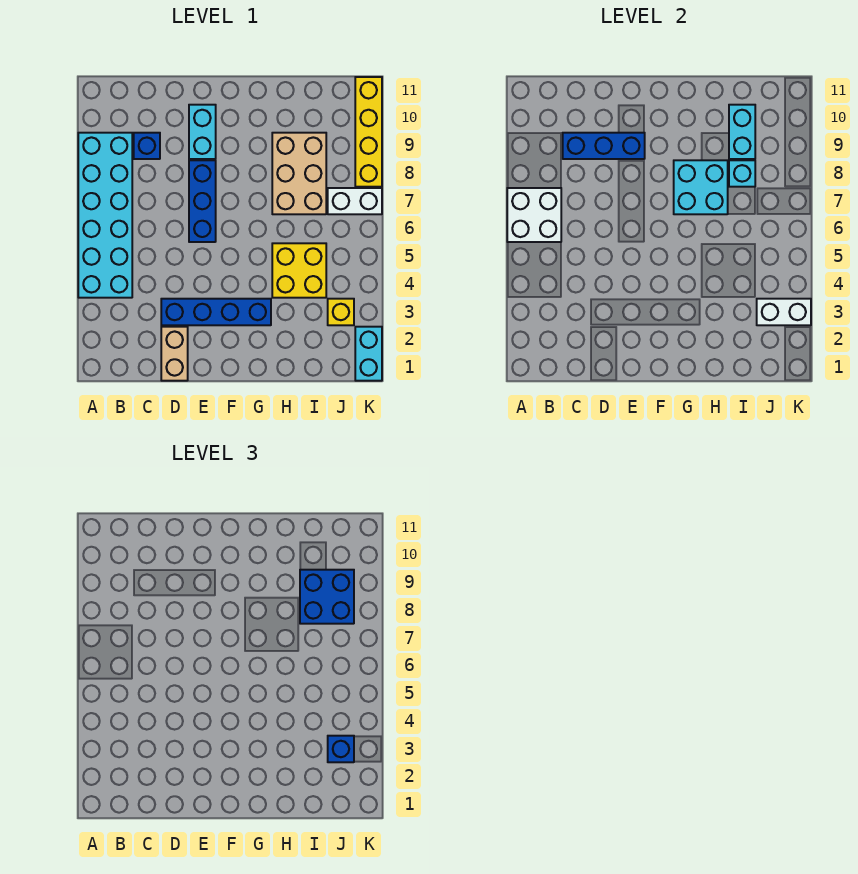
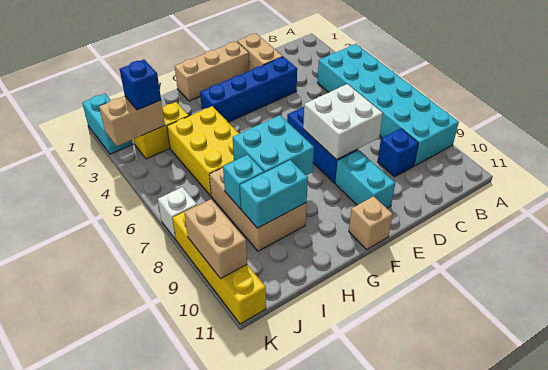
white 2x2 brick [507,188,561,242] -> white 2x2 brick moved to [303,84,383,160]
blue 1x3 brick [563,133,645,159] -> none
none -> tan 1x3 brick [175,41,249,101]
none -> tan 1x1 brick [349,196,393,250]
yellow 2x2 brick [272,243,326,298] -> yellow 2x3 brick [167,106,239,196]
blue 2x2 brick [300,570,354,624] -> none
cyan 1x2 brick [729,105,755,159] -> cyan 1x2 brick turned to [240,160,308,228]
yellow 1x1 brick [328,299,354,325] -> yellow 1x2 brick [134,102,189,159]
white 1x2 brick [757,299,811,325] -> tan 1x2 brick [99,96,165,146]
white 1x2 brick [328,188,382,214] -> white 1x1 brick [158,187,197,240]
none -> tan 1x2 brick [184,199,247,279]

